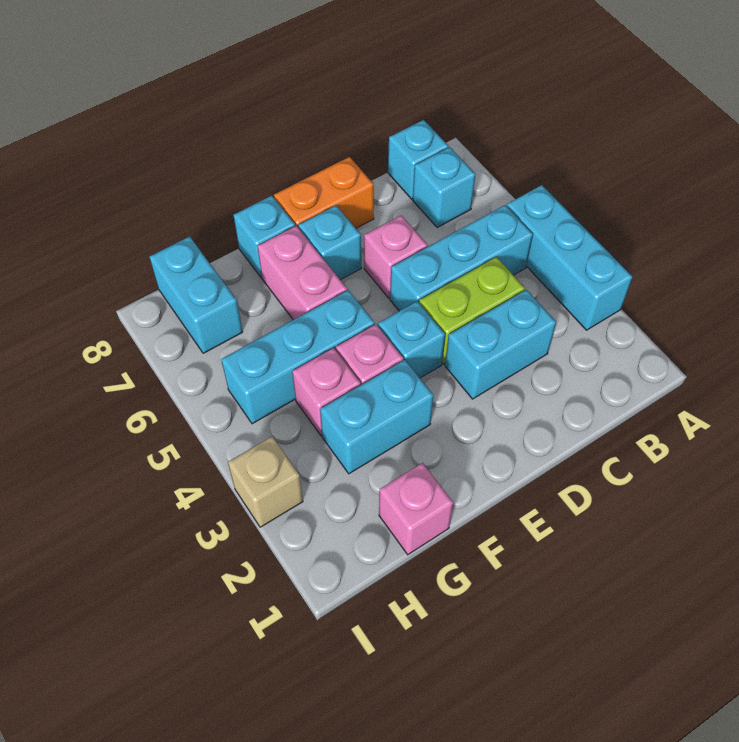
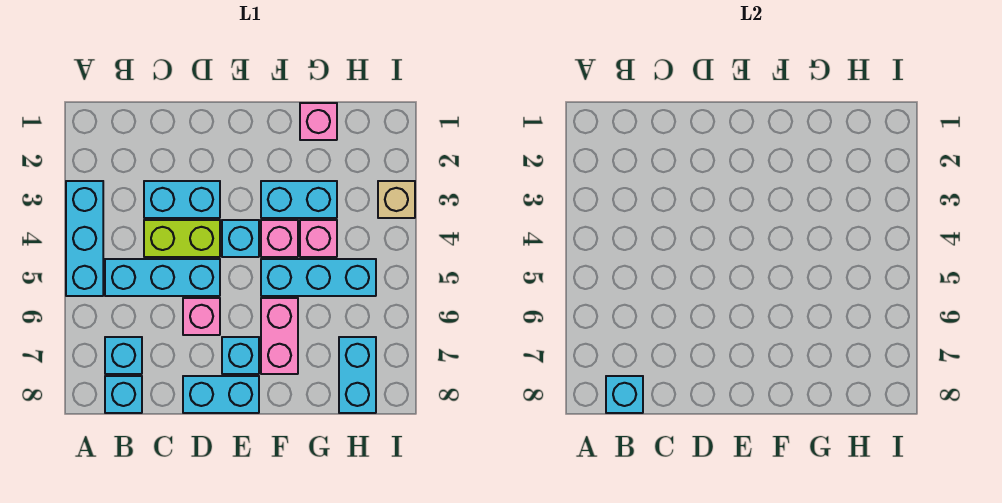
orange 1x2 brick [274,157,374,228] -> cyan 1x2 brick [183,376,259,413]
cyan 1x1 brick [233,196,295,278] -> cyan 1x1 brick moved to [606,376,643,413]

